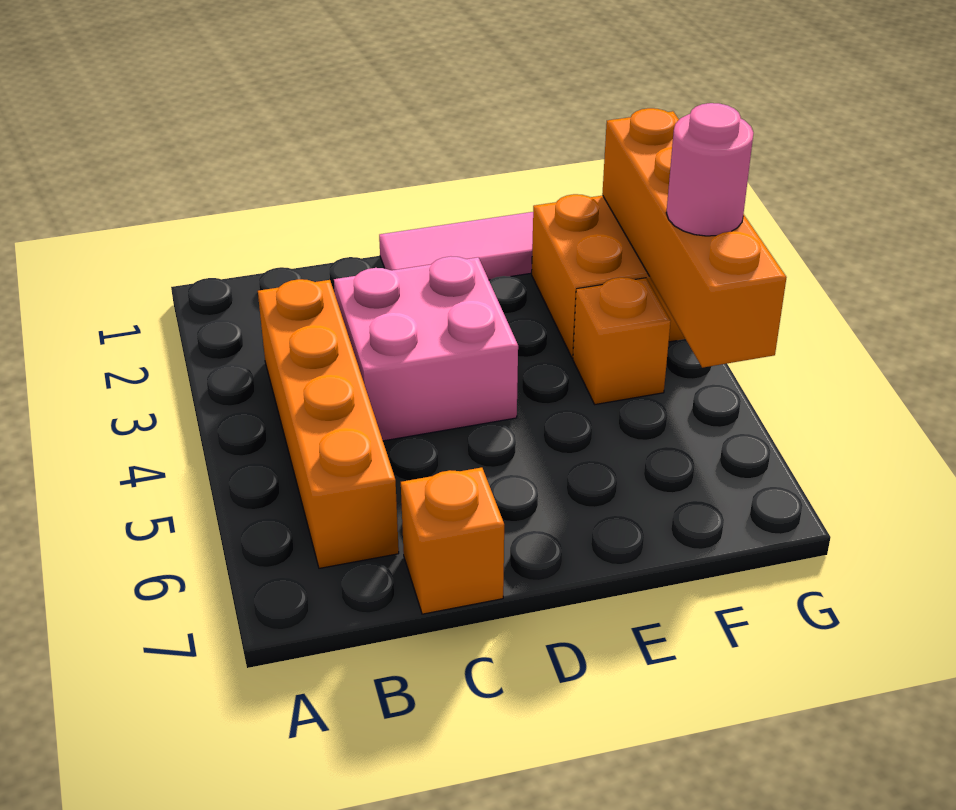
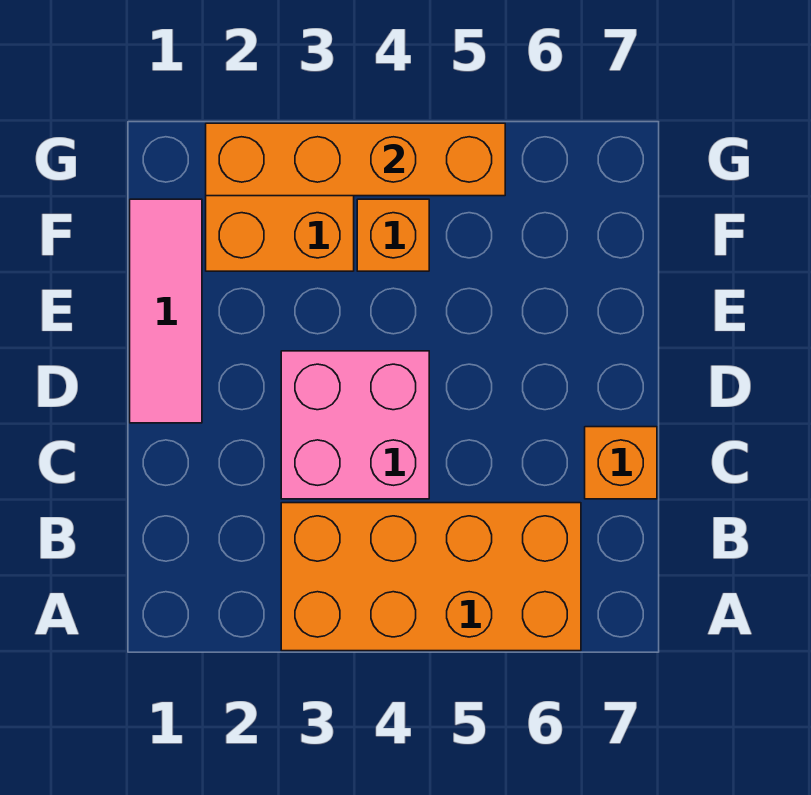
orange 1x4 brick [258,279,399,568] -> orange 2x4 brick [281,503,581,651]
pink 1x1 round brick [666,103,754,236] -> none

